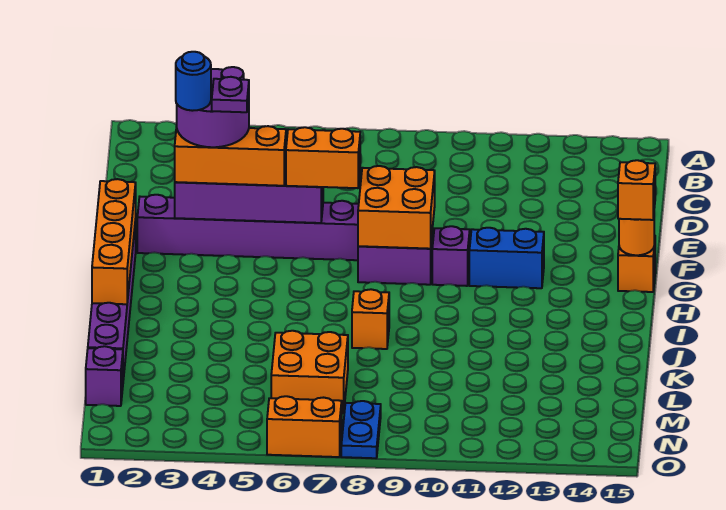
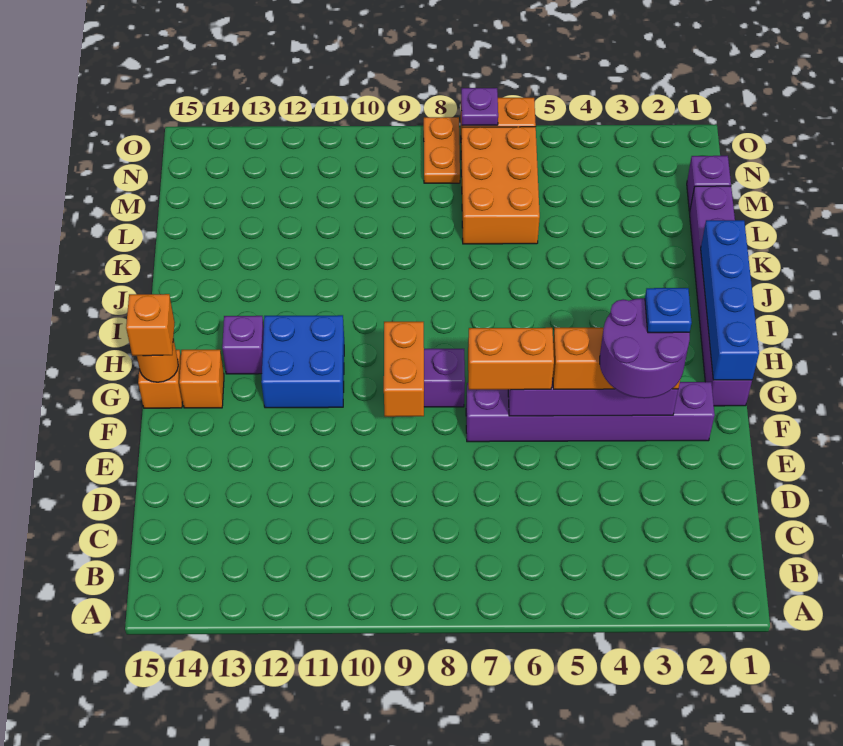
blue 1x1 round brick [176,52,211,111] -> blue 1x1 plate [645,288,692,333]
purple 1x1 plate [212,77,249,112] -> purple 1x1 plate moved to [461,88,498,125]
orange 2x2 brick [358,166,435,249] -> orange 1x2 brick [384,322,424,417]
orange 1x4 brick [92,179,136,304] -> blue 1x4 brick [701,220,759,380]
purple 1x1 brick [432,226,470,286] -> purple 1x1 brick moved to [222,316,264,374]
blue 1x2 brick [469,228,544,288] -> blue 2x2 brick [261,315,344,408]
orange 1x1 brick [352,289,389,349] -> orange 1x1 brick moved to [179,350,224,408]
orange 2x2 brick [271,331,348,413] -> orange 2x3 brick [461,127,540,244]
blue 1x2 plate [341,401,381,458] -> orange 1x2 plate [424,117,460,183]

